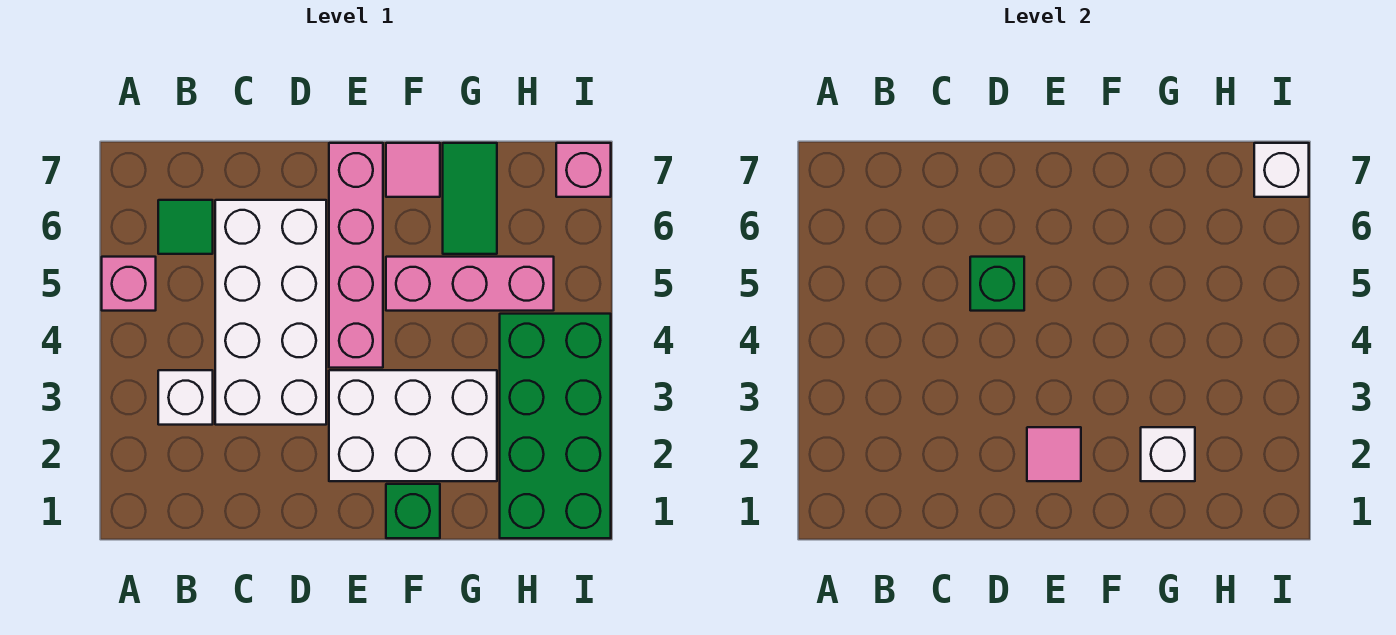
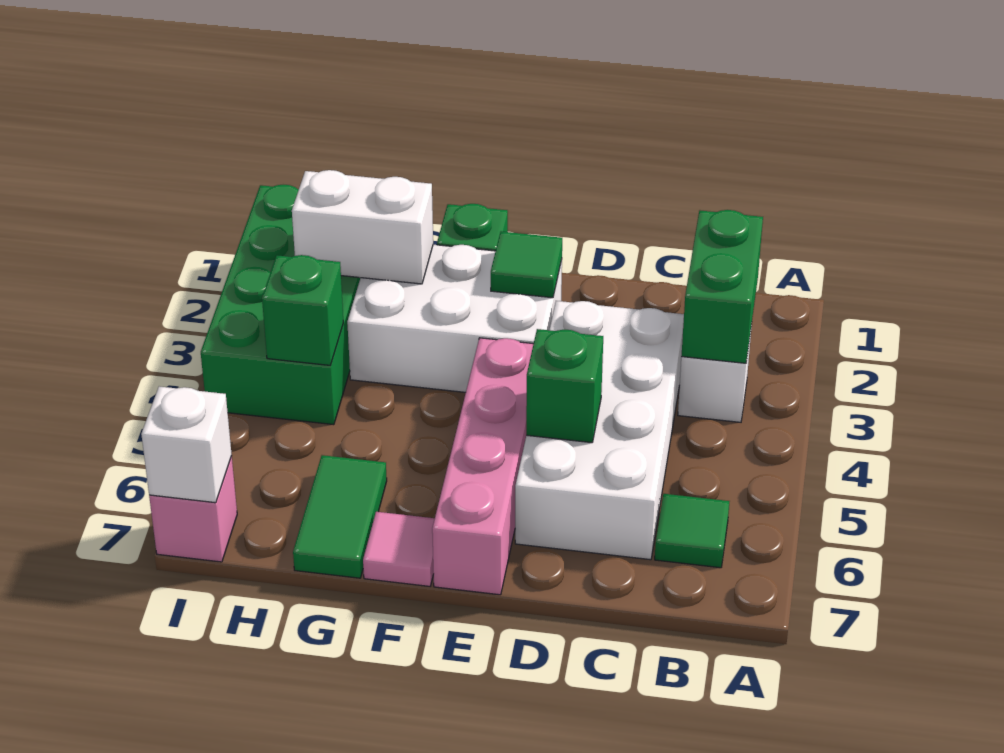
pink 1x1 brick [102,257,156,311] -> none
none -> green 1x2 brick [681,210,763,363]
pink 1x1 tile [1027,427,1081,481] -> green 1x1 tile [491,232,562,298]
pink 1x3 brick [386,257,554,311] -> none
white 1x1 brick [1141,427,1195,481] -> white 1x2 brick [292,170,433,284]
none -> green 1x1 brick [262,255,344,365]

